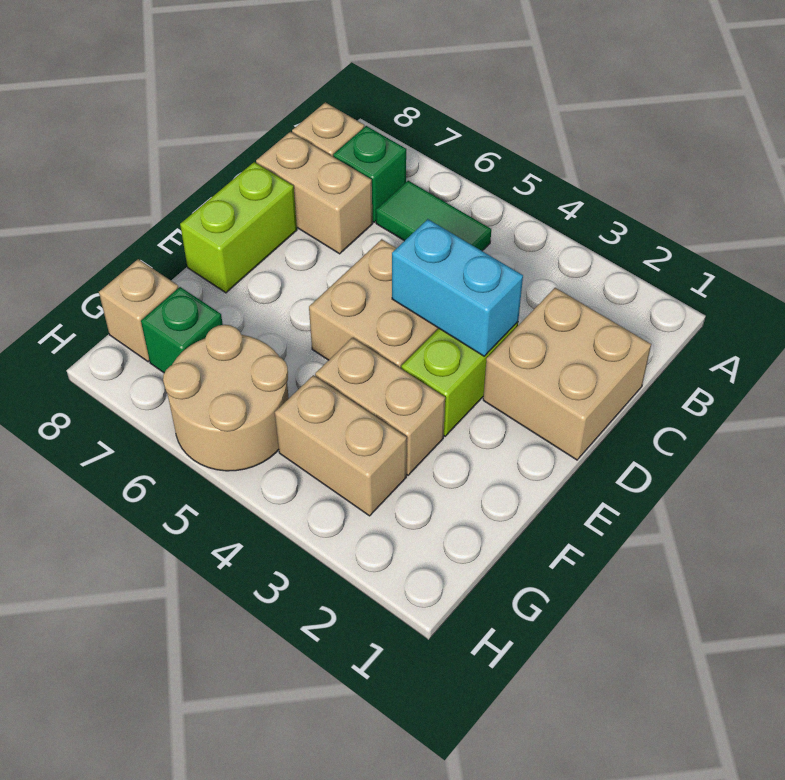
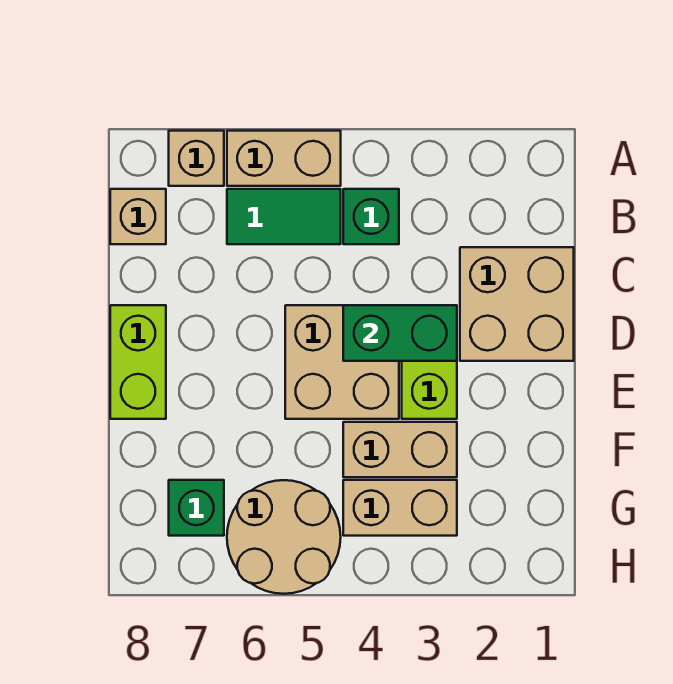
green 1x1 brick [333,126,406,222] -> green 1x1 brick moved to [343,189,399,244]
tan 1x2 brick [256,132,373,254] -> tan 1x2 brick moved to [227,131,341,186]
cyan 1x2 brick [392,219,523,356] -> green 1x2 brick [343,305,457,361]
tan 1x1 brick [99,259,178,362] -> tan 1x1 brick moved to [169,131,224,186]

